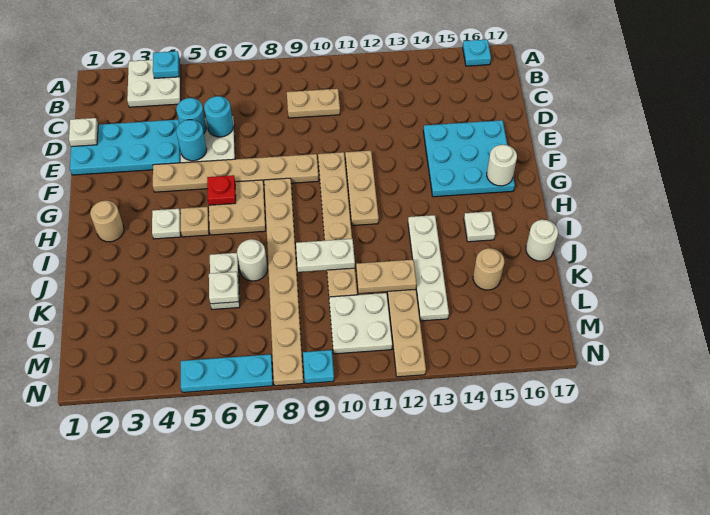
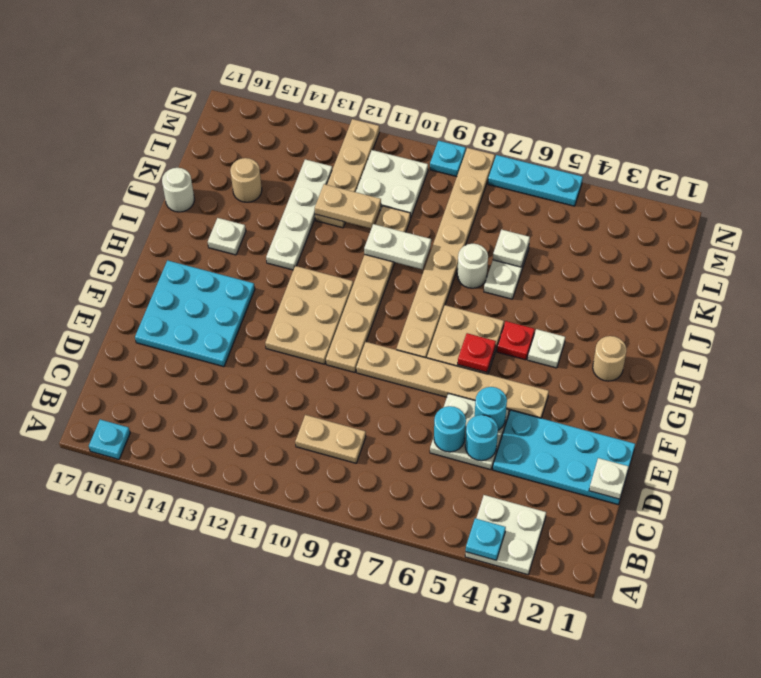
tan 1x3 plate [345,151,379,226] -> tan 2x3 plate [265,266,353,364]
white 1x1 round brick [487,145,517,186] -> none
tan 1x1 plate [181,207,209,237] -> red 1x1 plate [497,321,535,360]

